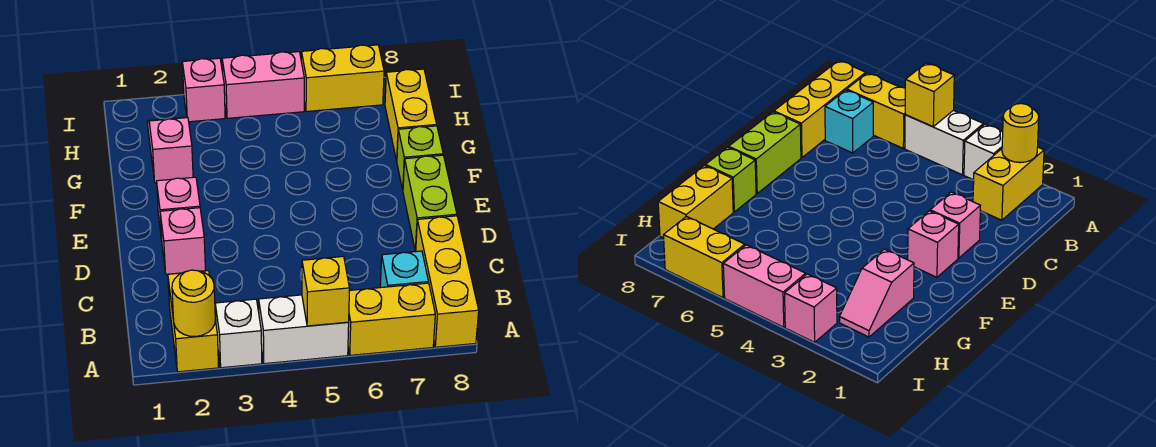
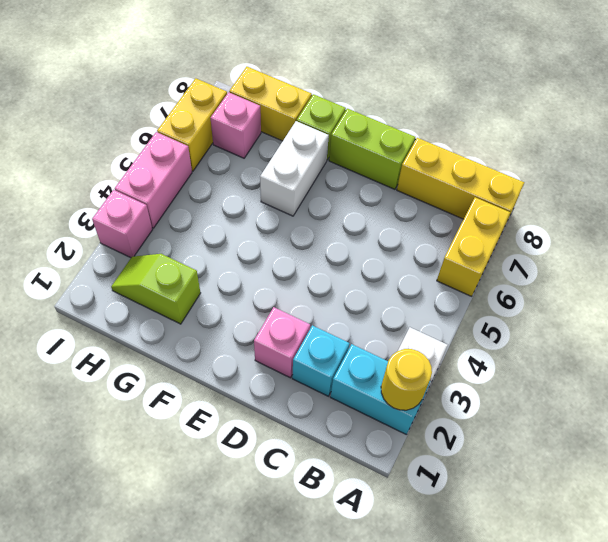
yellow 1x2 brick [168,271,219,372] -> cyan 1x2 brick [330,344,430,435]
white 1x2 brick [259,295,349,364] -> white 1x2 brick moved to [260,121,329,216]
yellow 1x1 brick [302,256,350,326] -> none
cyan 1x1 brick [380,251,428,288] -> cyan 1x1 brick moved to [292,325,350,396]
pink 1x1 brick [157,177,200,240] -> pink 1x1 brick moved to [211,92,261,158]
pink 1x2 slope [148,117,193,183] -> lime 1x2 slope [111,254,200,324]

